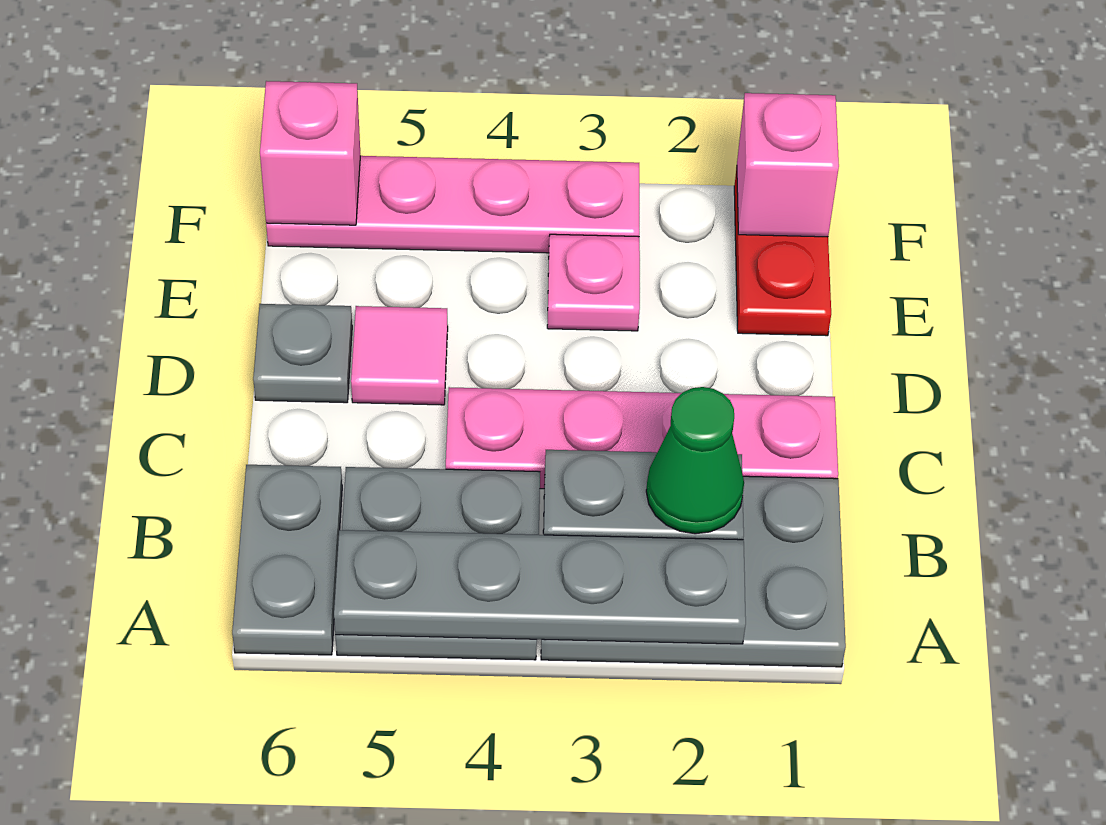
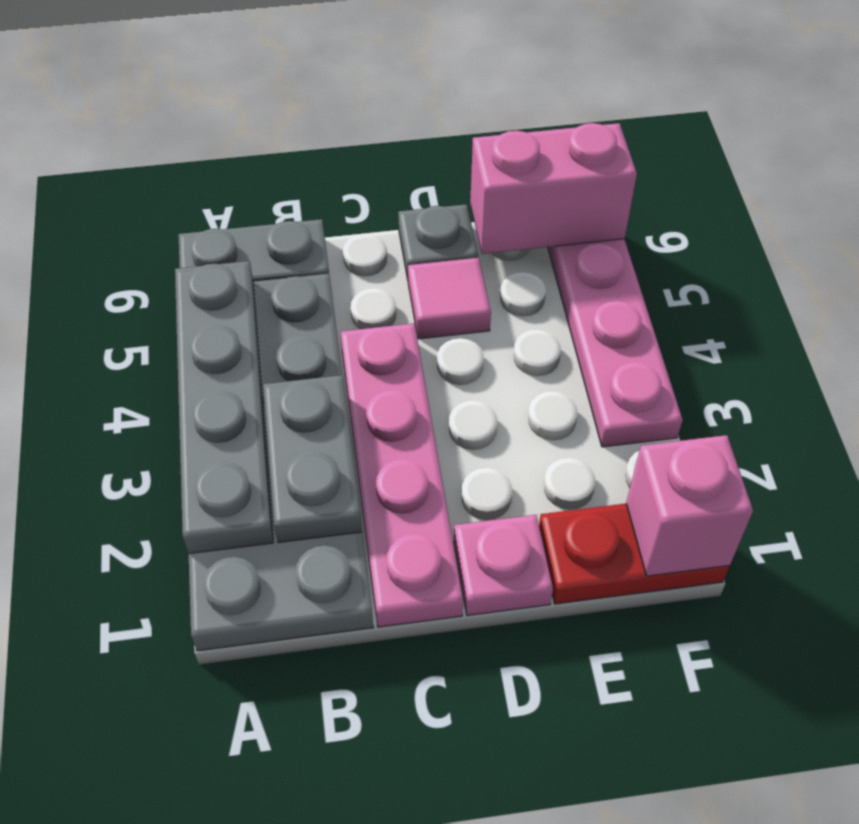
green 1x1 cone [646,387,744,534] -> none
pink 1x1 plate [547,234,640,331] -> pink 1x1 plate moved to [454,515,553,616]
pink 1x1 brick [260,81,361,225] -> pink 1x2 brick [470,123,637,254]

